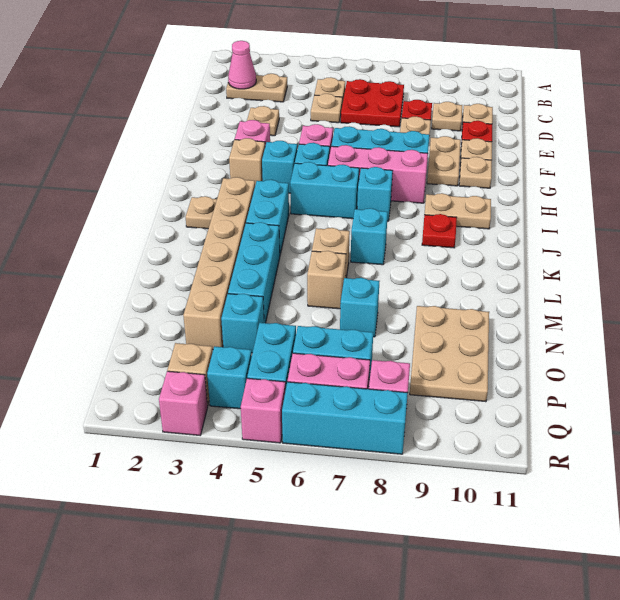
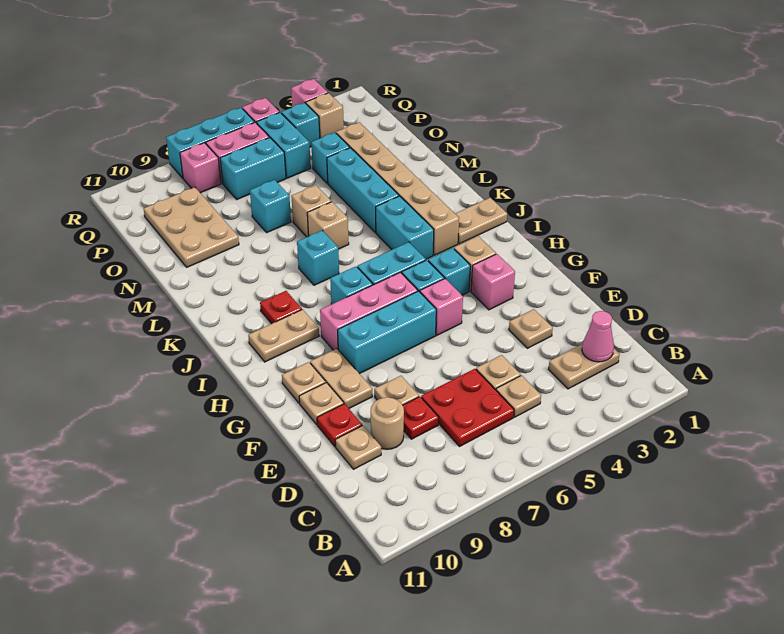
tan 1x1 plate [432,102,462,131] -> tan 1x1 round brick [371,397,404,449]
tan 1x1 plate [186,196,217,229] -> tan 1x2 plate [455,198,507,244]

